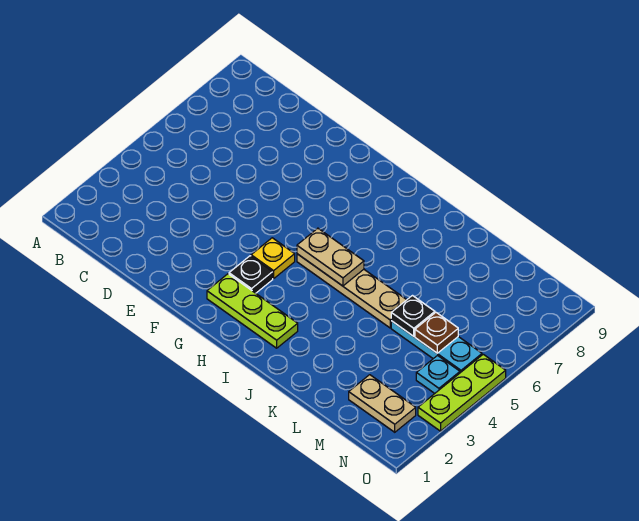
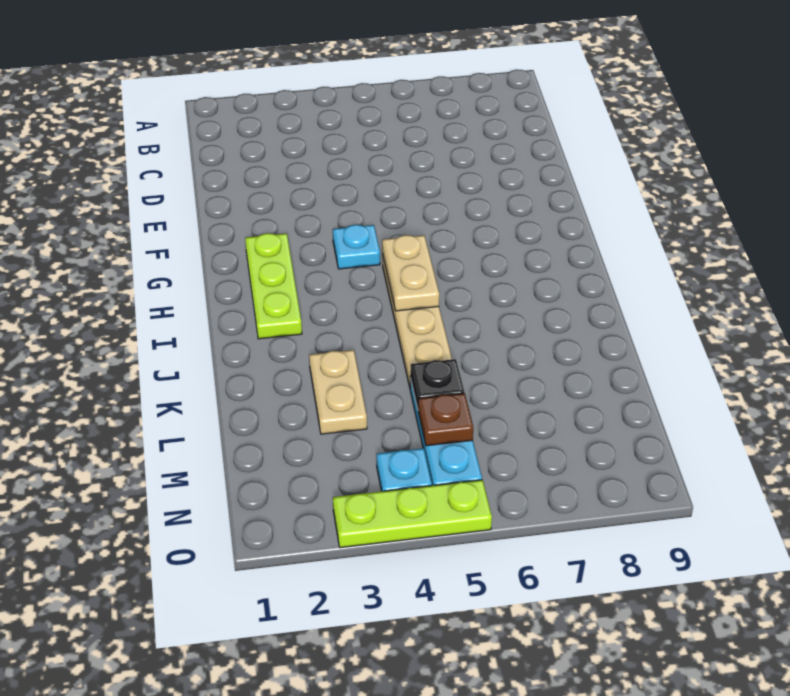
black 1x1 plate [229,256,273,293] -> none
yellow 1x1 plate [251,238,295,279] -> cyan 1x1 plate [333,225,380,269]
tan 1x2 plate [349,375,416,432] -> tan 1x2 plate moved to [309,350,367,434]

